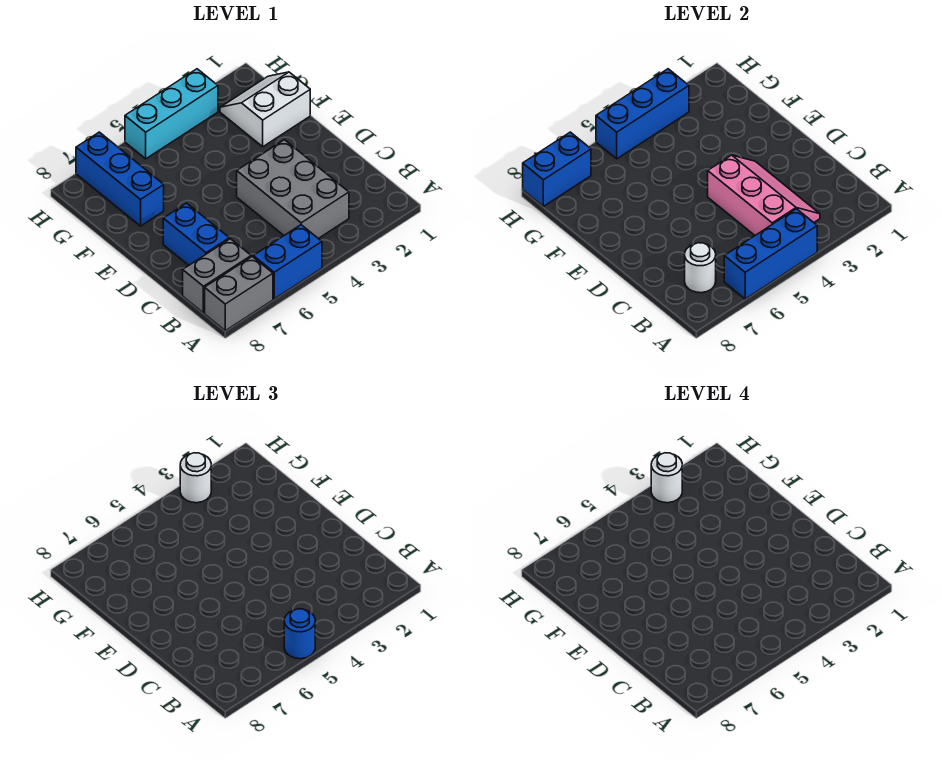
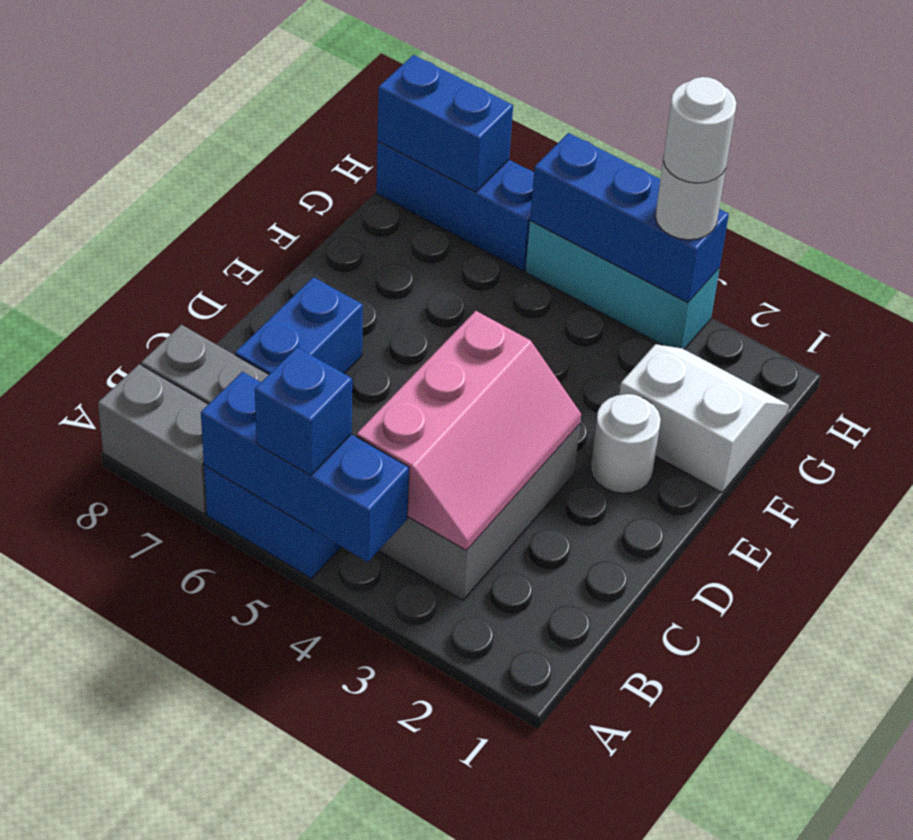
blue 1x1 round brick [284,609,315,659] -> blue 1x1 brick [255,347,352,475]
white 1x1 round brick [685,243,716,293] -> white 1x1 round brick moved to [591,394,661,493]
blue 1x3 brick [76,132,164,226] -> blue 1x3 brick turned to [376,141,534,271]

